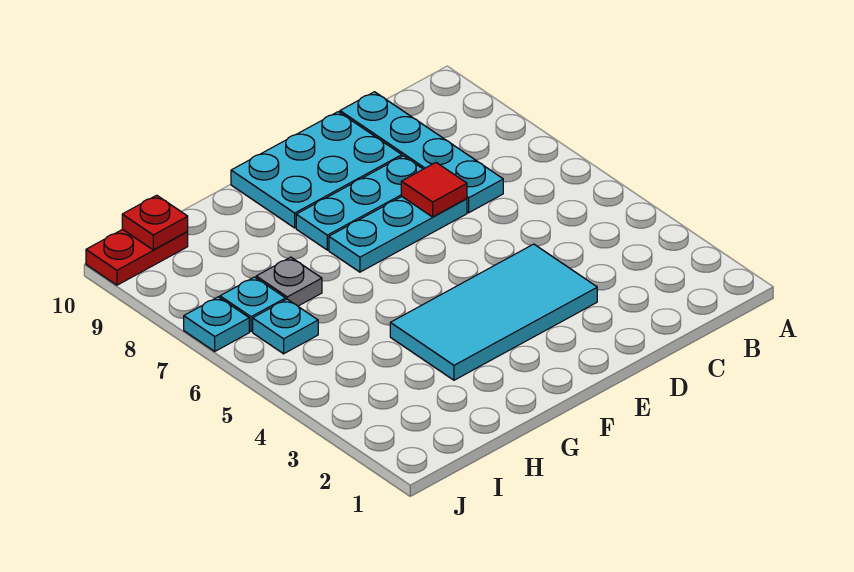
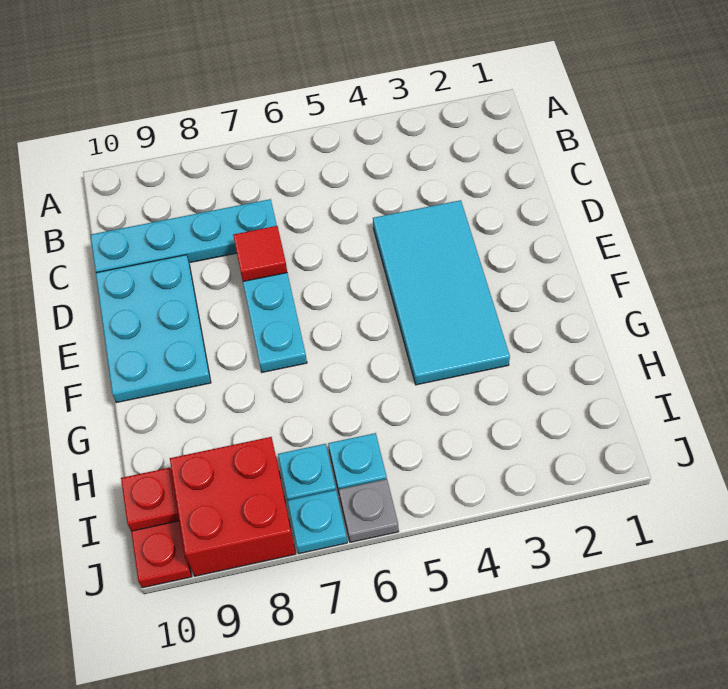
cyan 1x3 plate [296,156,423,250] -> none
grey 1x1 plate [256,257,322,306] -> grey 1x1 plate moved to [339,479,399,542]
none -> red 2x2 brick [170,437,296,576]

